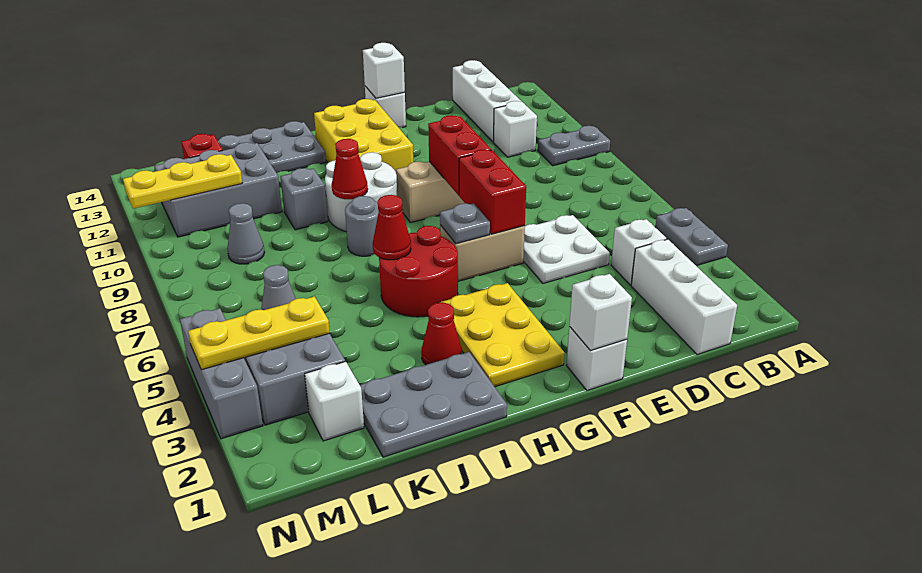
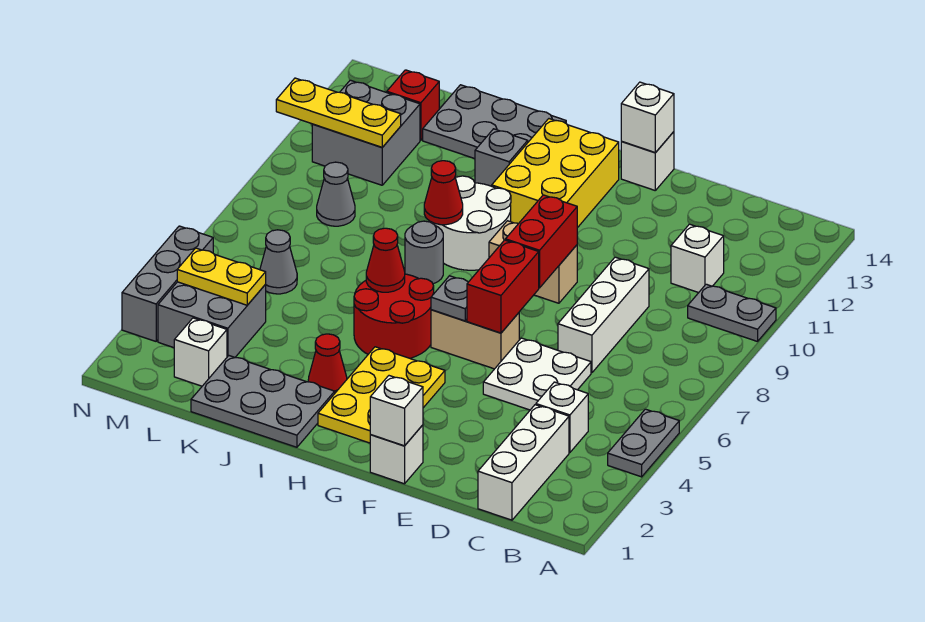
white 1x3 brick [453,60,522,142] -> white 1x3 brick moved to [558,257,649,373]
grey 1x1 brick [280,168,328,230] -> grey 1x1 brick moved to [475,129,528,186]
grey 2x3 brick [154,142,282,237] -> grey 2x2 brick [312,80,420,185]
yellow 1x3 plate [188,297,330,370] -> yellow 1x2 plate [177,248,266,305]

